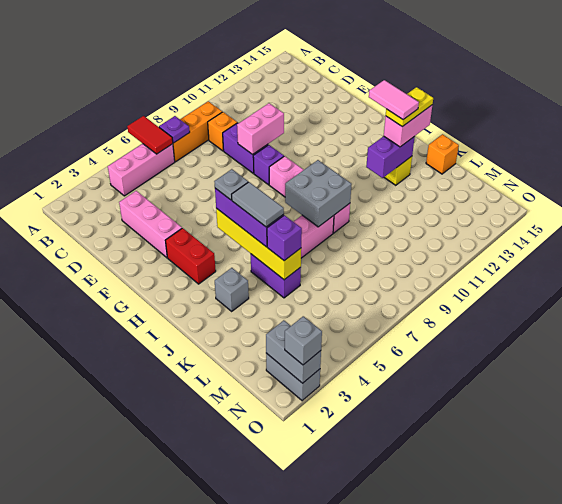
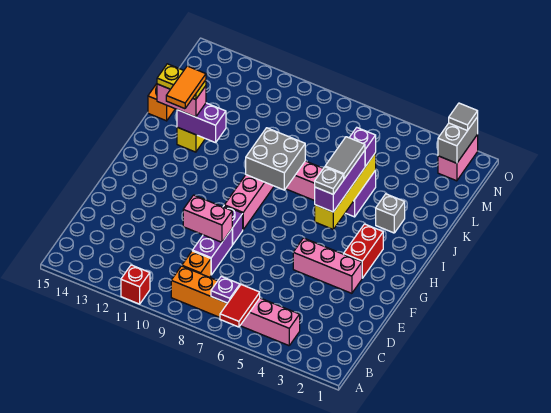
none -> red 1x1 brick [121,265,150,304]
pink 1x3 brick [119,191,182,258] -> pink 1x3 brick turned to [293,238,362,293]
pink 1x2 tile [369,80,419,119] -> orange 1x2 tile [166,66,206,109]
grey 1x2 brick [266,353,320,401] -> pink 1x2 brick [438,134,478,181]
grey 1x1 brick [285,316,322,365] -> grey 1x1 tile [449,103,478,131]

